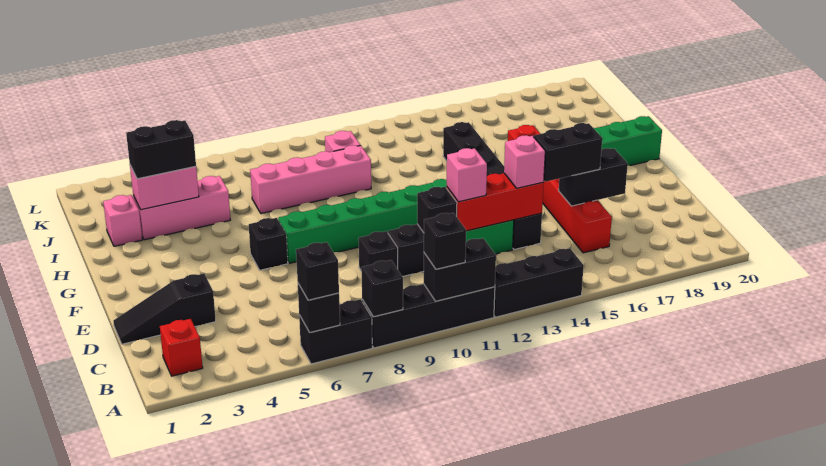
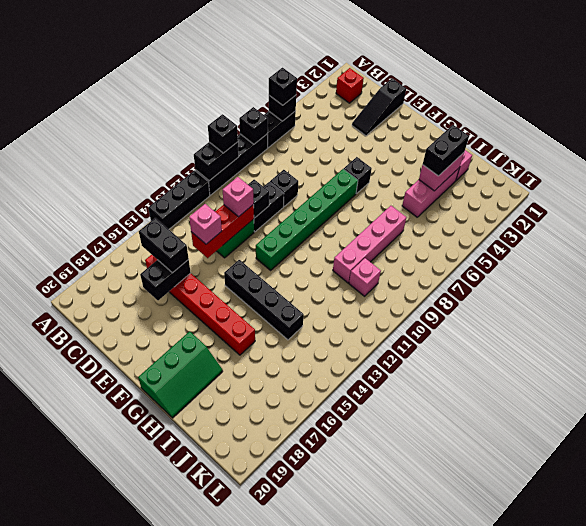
black 1x3 slope [113,274,216,344] -> black 1x3 slope turned to [352,79,406,136]
black 1x6 brick [443,122,542,250] -> black 1x4 brick [224,260,304,340]
black 1x2 brick [534,123,602,182] -> black 1x2 brick turned to [139,218,189,273]

